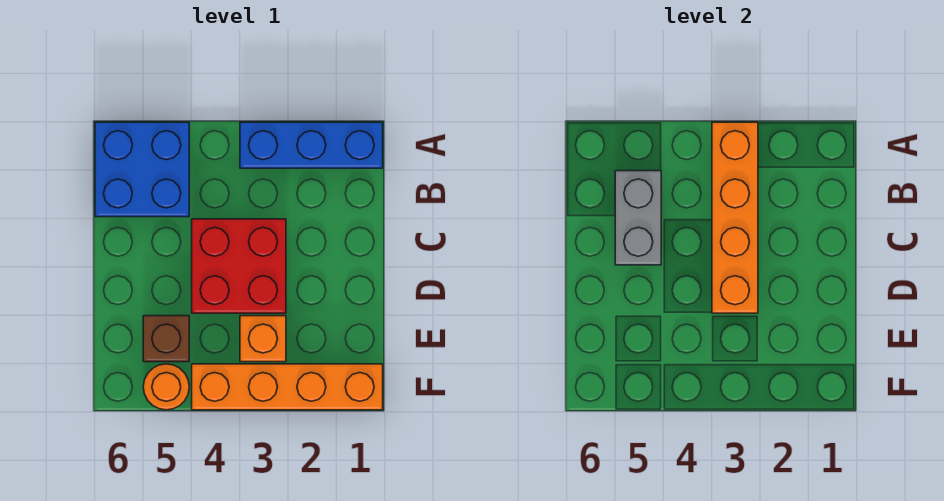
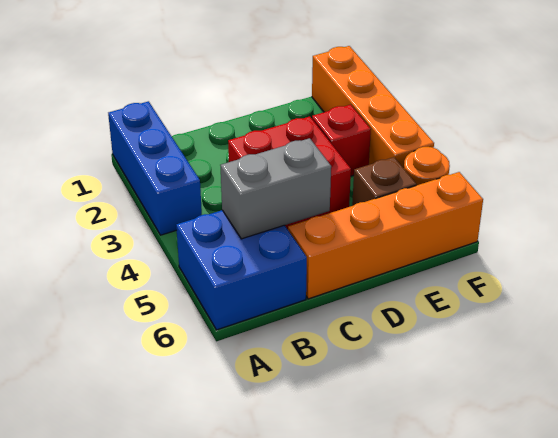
orange 1x4 brick [712,122,758,313] -> orange 1x4 brick moved to [288,172,483,299]
orange 1x1 brick [240,316,286,362] -> red 1x1 brick [312,105,371,176]

